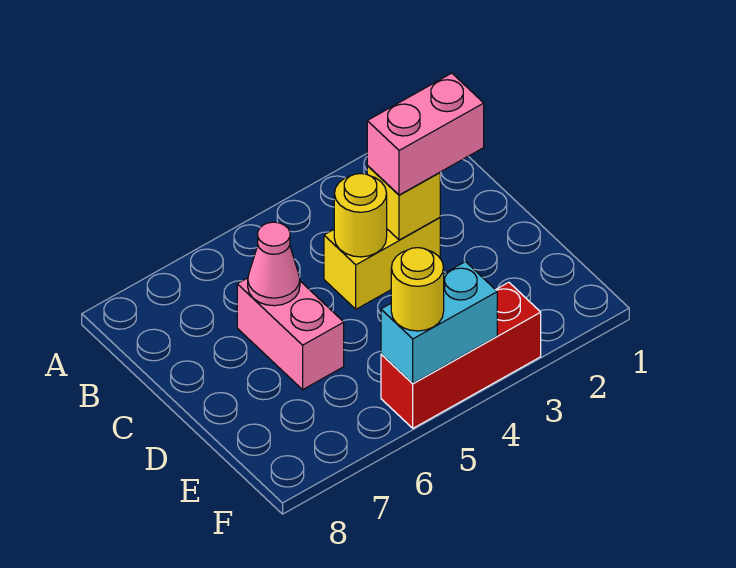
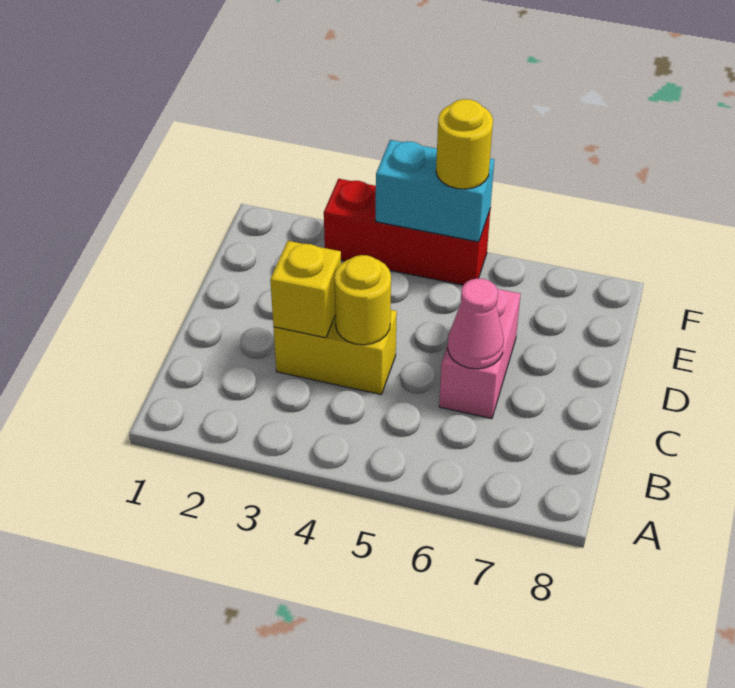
pink 1x2 brick [367,73,484,195] -> none

